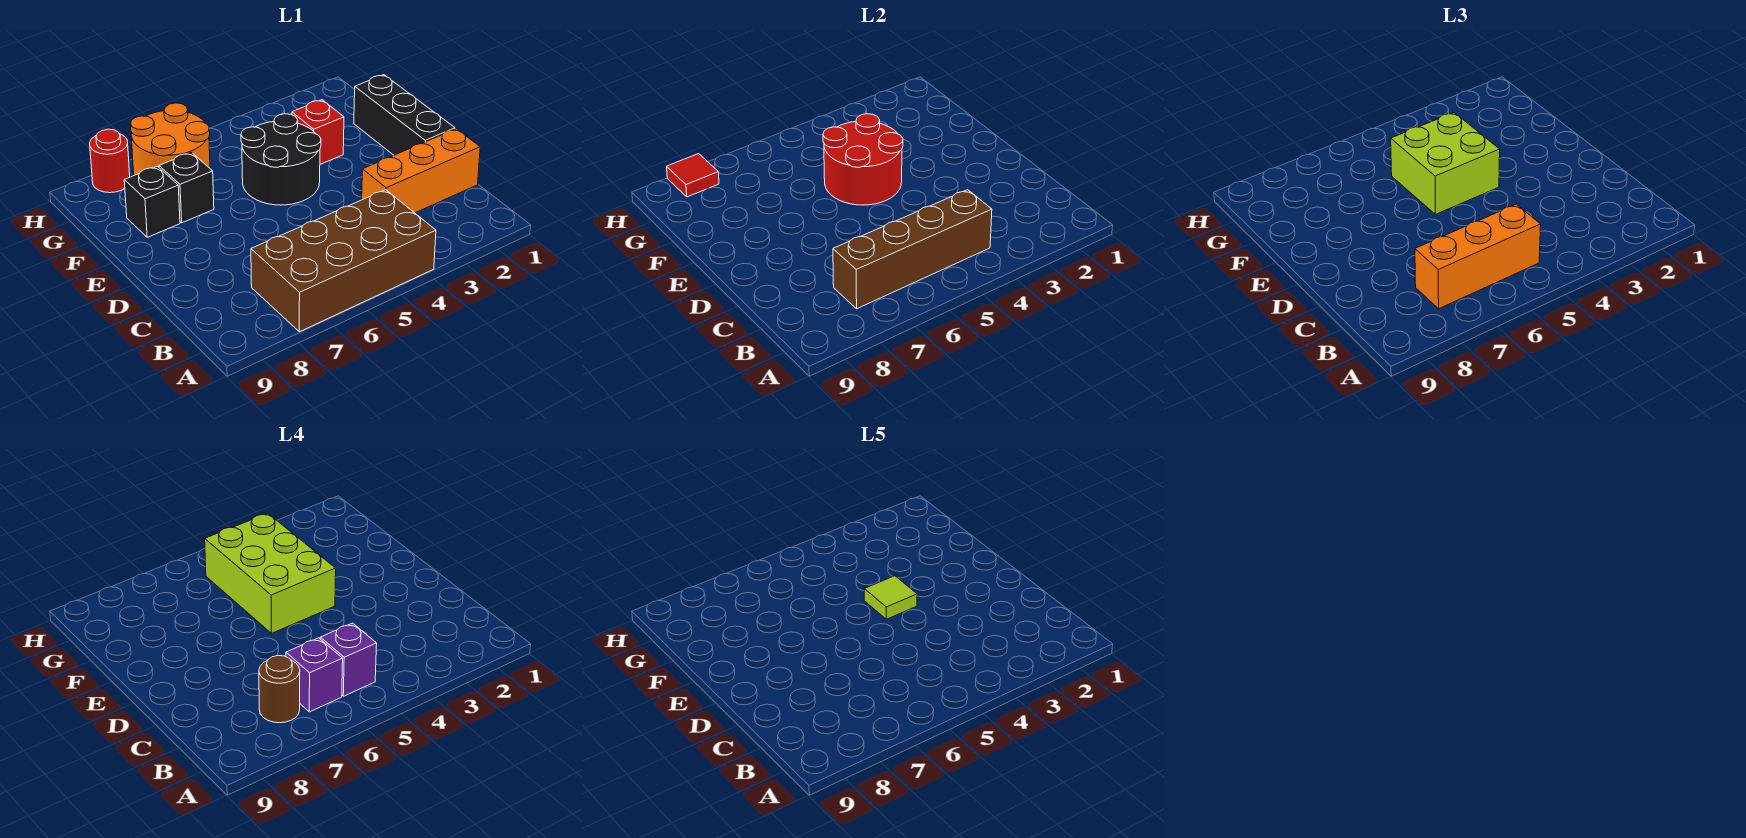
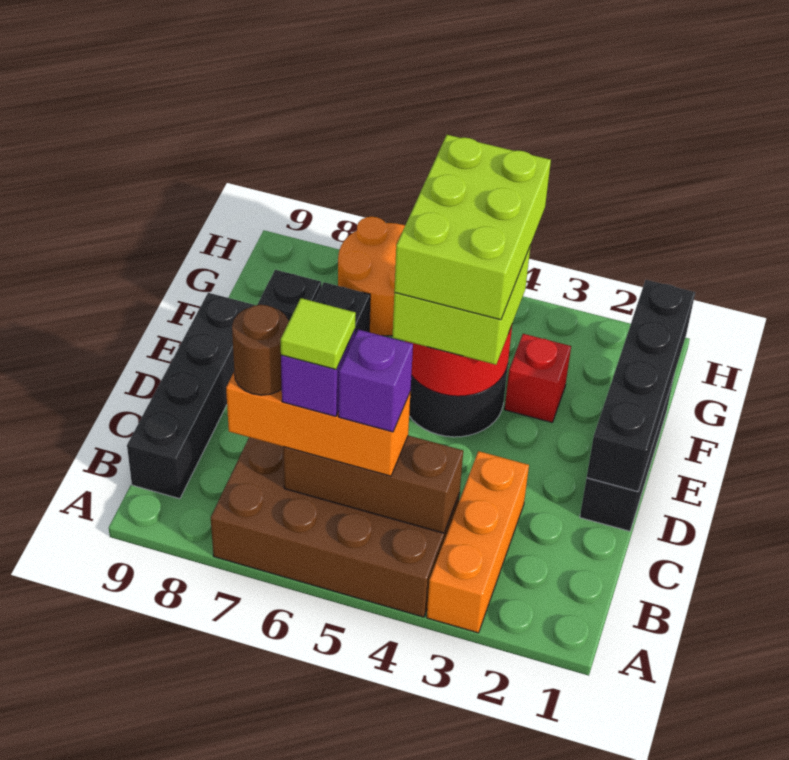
brown 1x4 brick [833,190,992,309] -> brown 1x3 brick [283,435,463,533]
none -> black 1x4 brick [127,293,254,499]
orange 1x3 brick [362,129,480,213] -> orange 1x3 brick turned to [427,451,529,633]
none -> black 1x4 brick [587,280,695,492]
lime 1x1 tile [864,576,917,619] -> lime 1x1 tile moved to [281,298,356,369]
red 1x1 round brick [90,129,130,193] -> none
red 1x1 tile [667,154,719,197] -> none

